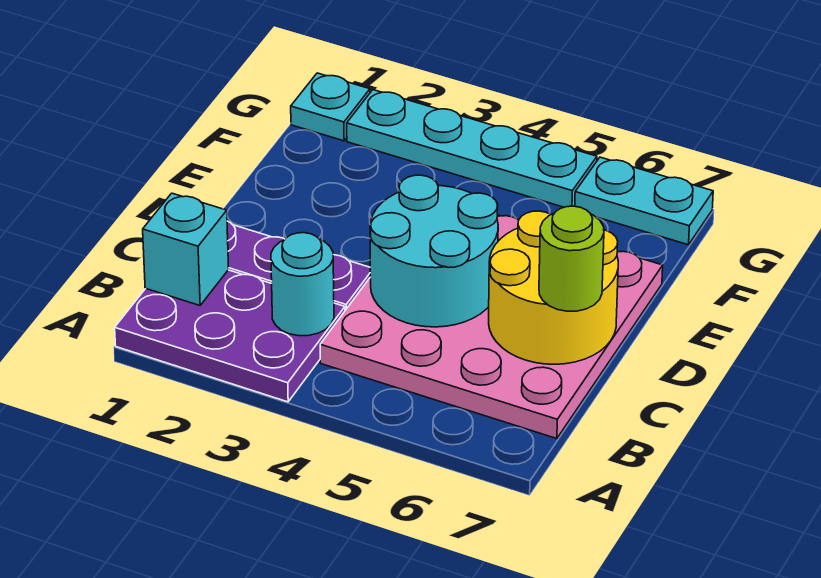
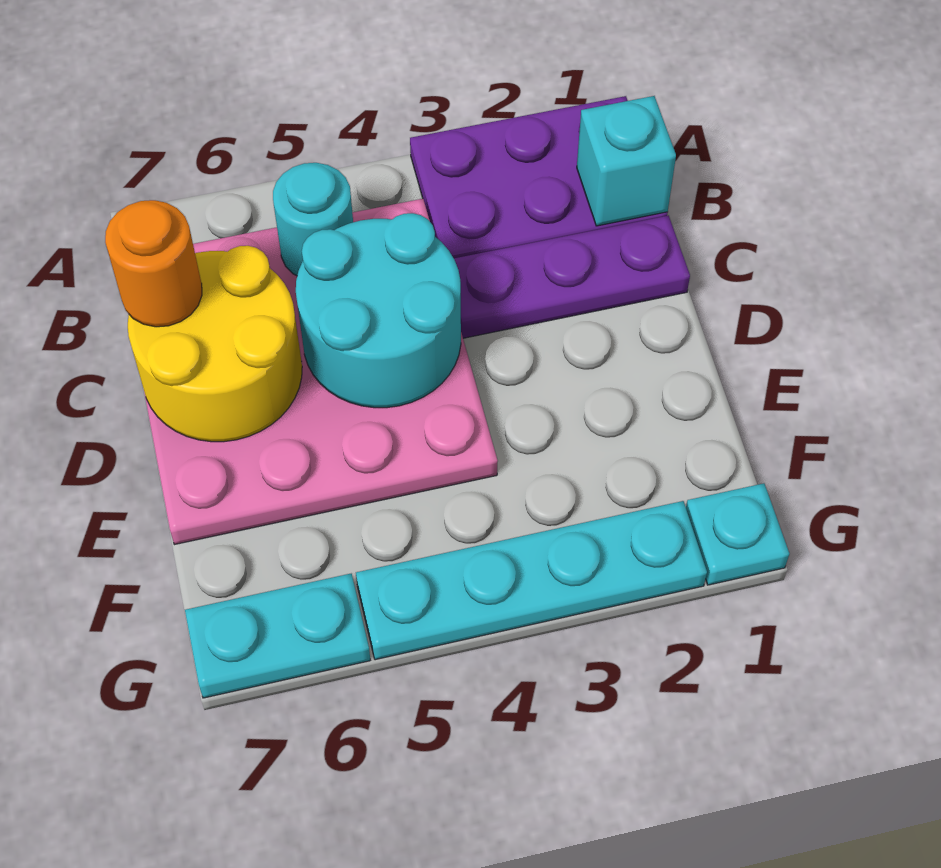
cyan 1x1 round brick [271,233,334,336] -> cyan 1x1 round brick moved to [273,163,353,276]
lime 1x1 round brick [539,206,604,311] -> orange 1x1 round brick [105,200,202,327]

